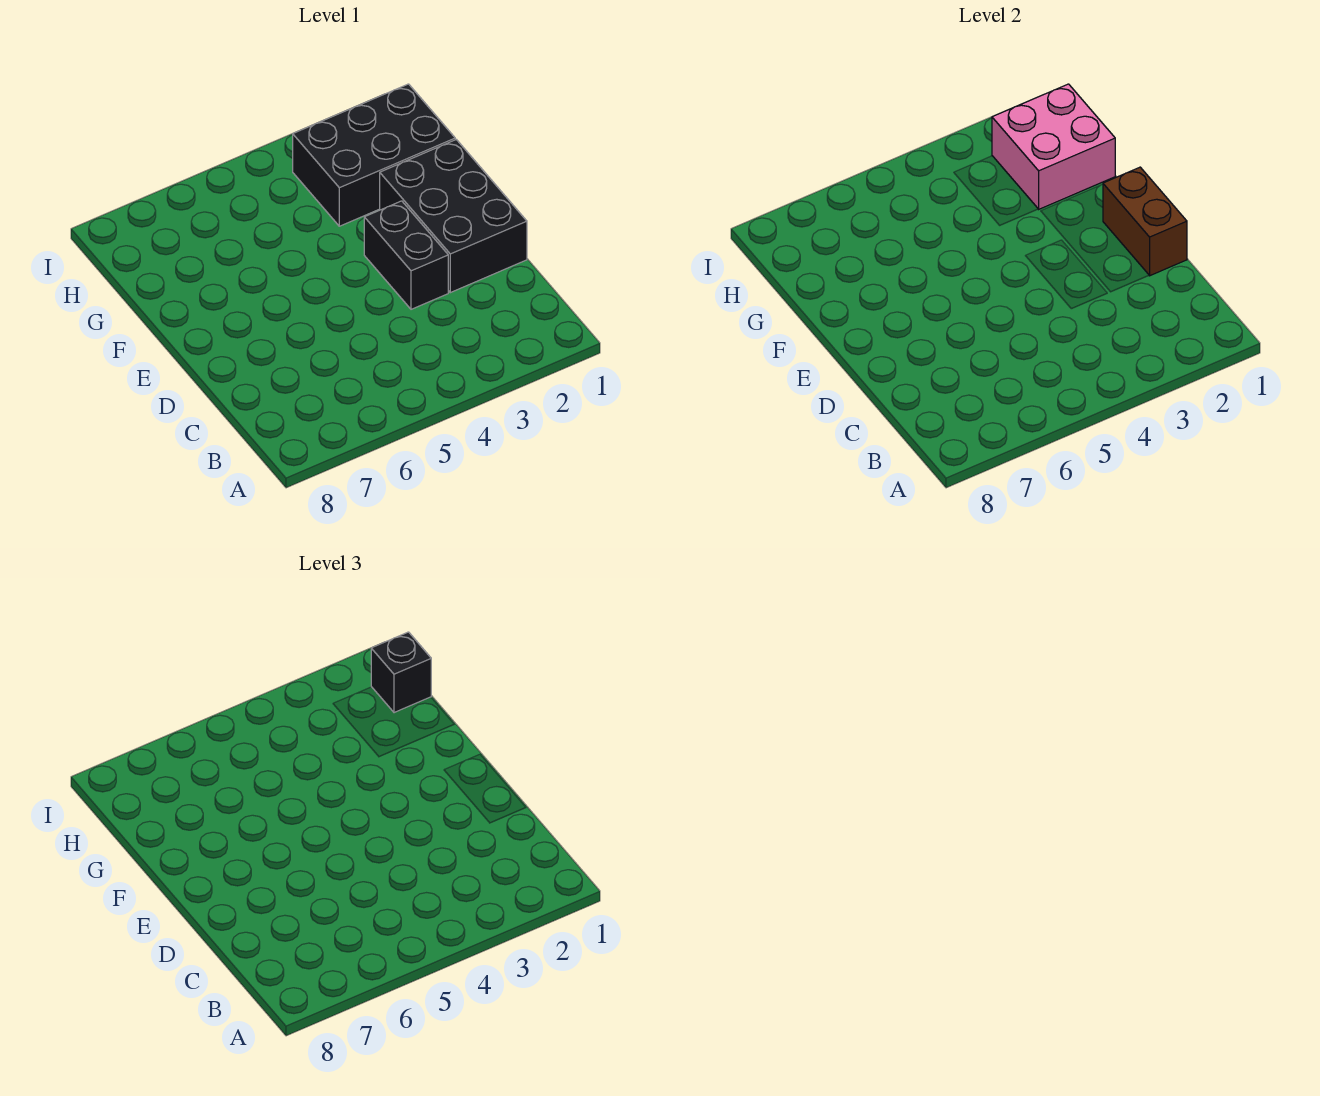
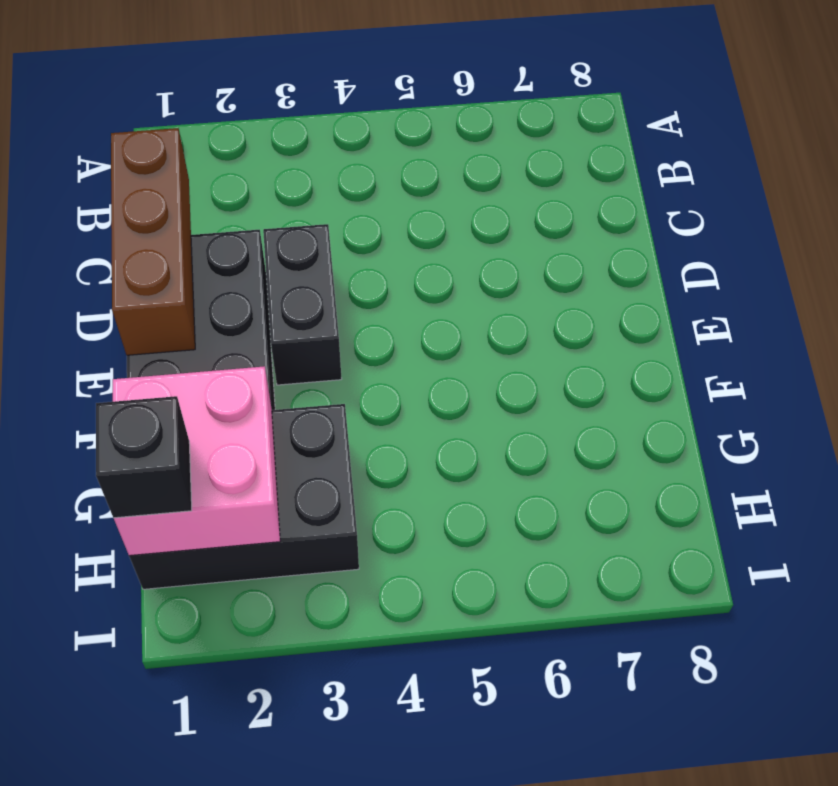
brown 1x2 brick [1103,167,1187,276] -> brown 1x3 brick [111,128,195,355]

